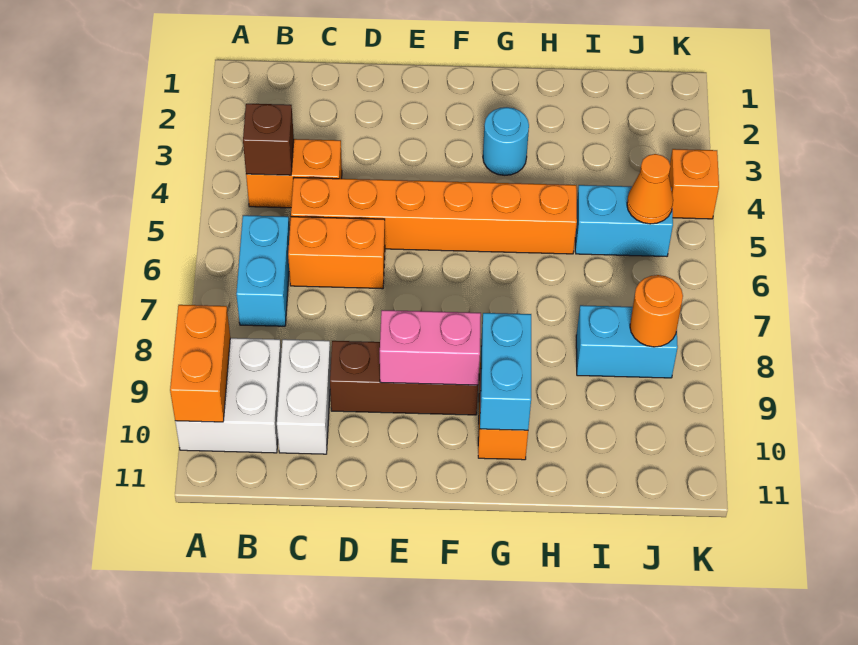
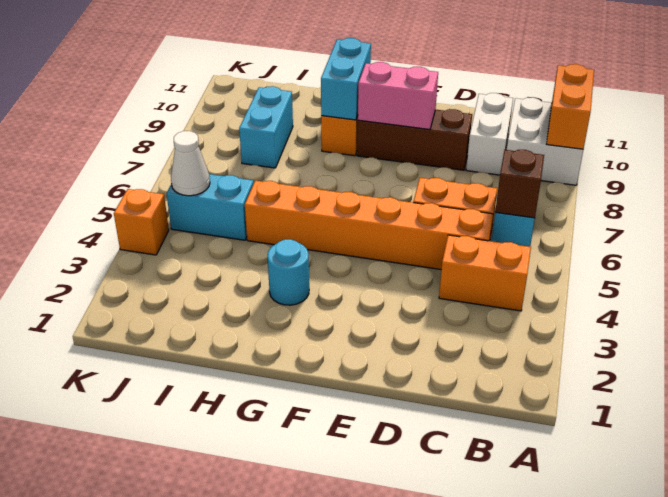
brown 1x1 brick [243,104,294,175] -> brown 1x1 brick moved to [495,150,544,218]
cyan 1x2 brick [576,305,678,378] -> cyan 1x2 brick turned to [239,86,293,168]
orange 1x1 cone [627,154,673,224] -> white 1x1 cone [171,131,210,196]
orange 1x1 round brick [630,275,683,347] -> none

